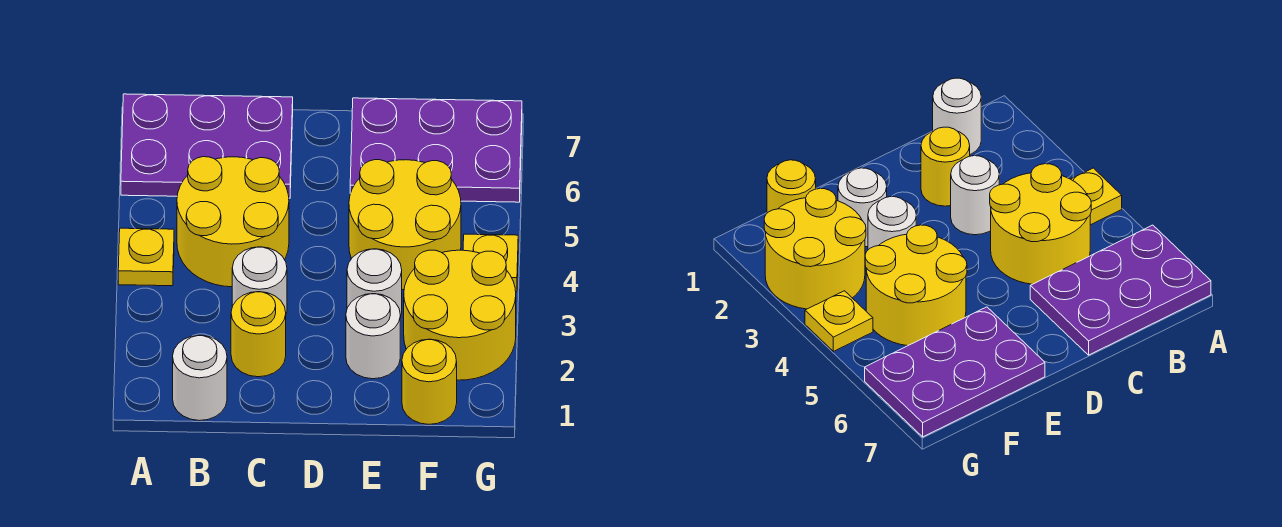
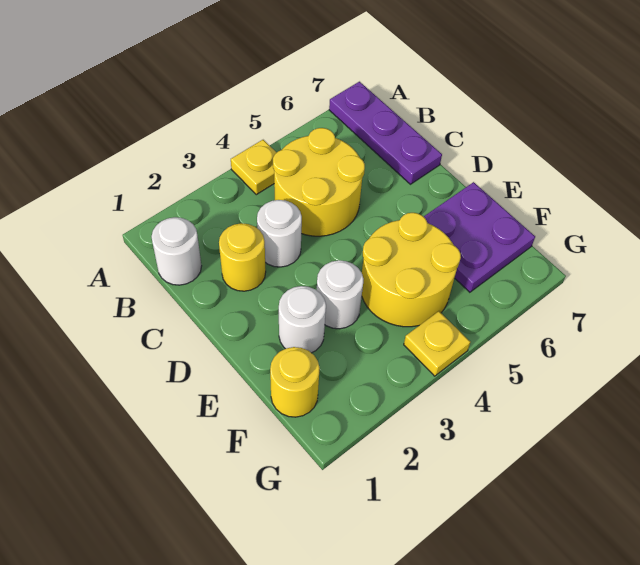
purple 2x3 plate [121,94,293,198] -> purple 1x3 plate [329,82,442,184]
purple 2x3 plate [350,98,522,202] -> purple 2x2 plate [424,182,535,292]
yellow 2x2 round brick [404,250,516,380] -> none

